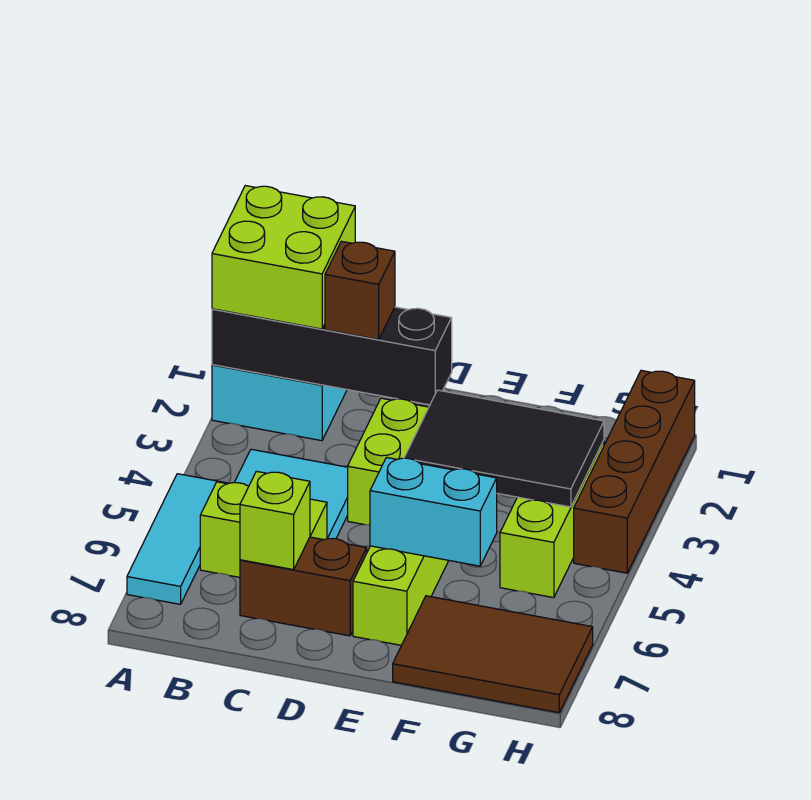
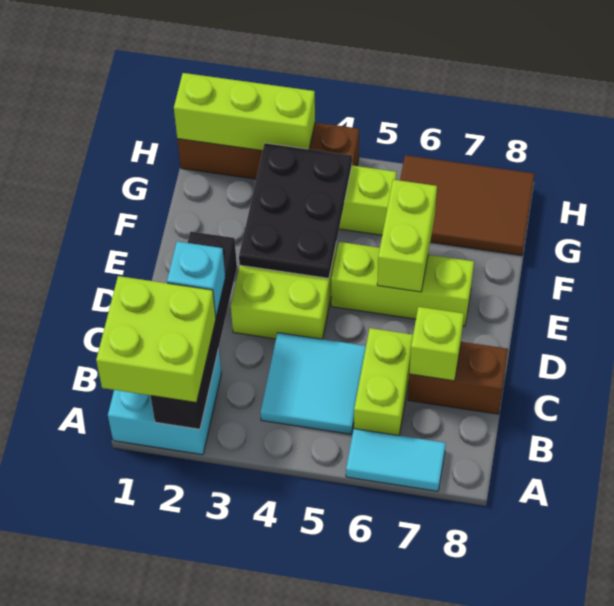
cyan 1x3 tile [127,474,229,604] -> cyan 1x2 tile [346,429,446,491]
brown 1x1 brick [325,241,395,340] -> cyan 1x1 brick [167,242,225,316]
brown 1x2 brick [240,537,367,636] -> brown 1x2 brick turned to [408,342,508,414]
black 2x3 tile [404,390,604,507] -> black 2x3 plate [239,143,352,278]
cyan 1x2 brick [370,458,497,566] -> lime 1x2 brick [377,180,437,292]
brown 2x3 tile [393,596,593,713] -> brown 2x3 tile turned to [400,155,534,255]
none -> lime 1x3 brick [174,73,315,151]

